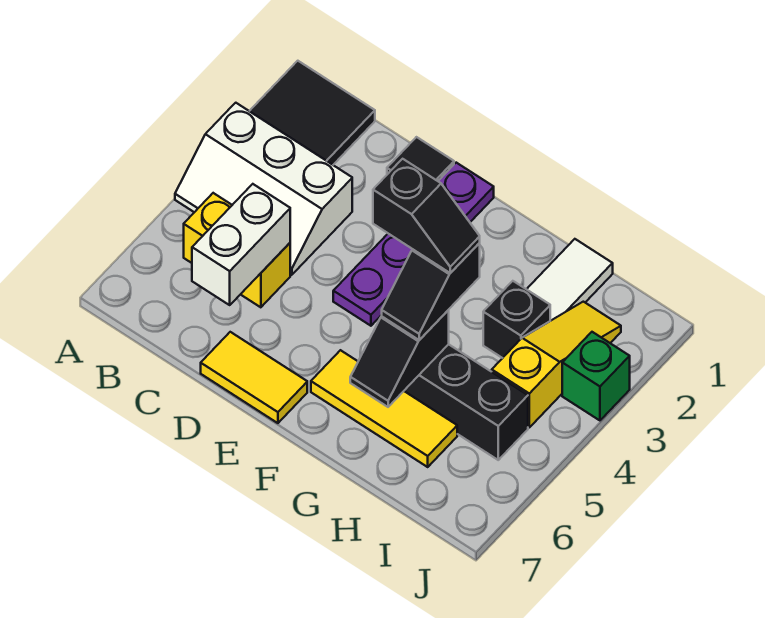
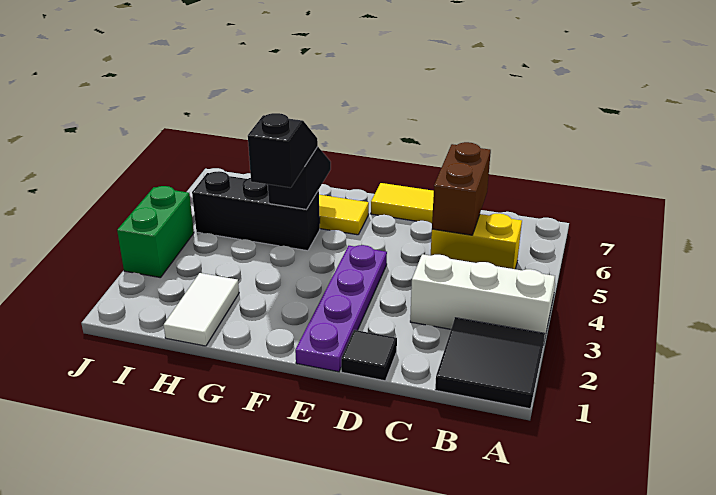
white 1x2 brick [192,184,290,305] -> brown 1x2 brick [432,142,491,235]
black 1x2 slope [373,159,480,273] -> none
black 1x1 brick [483,281,550,358] -> none
yellow 1x3 slope [492,302,621,427] -> none
green 1x1 brick [562,332,630,420] -> green 1x2 brick [117,186,194,278]

